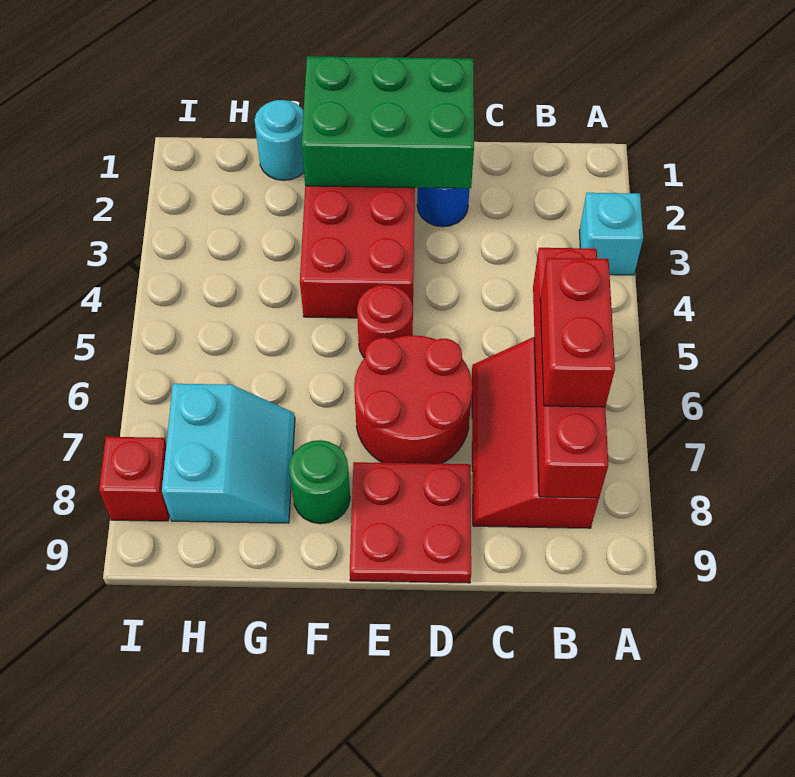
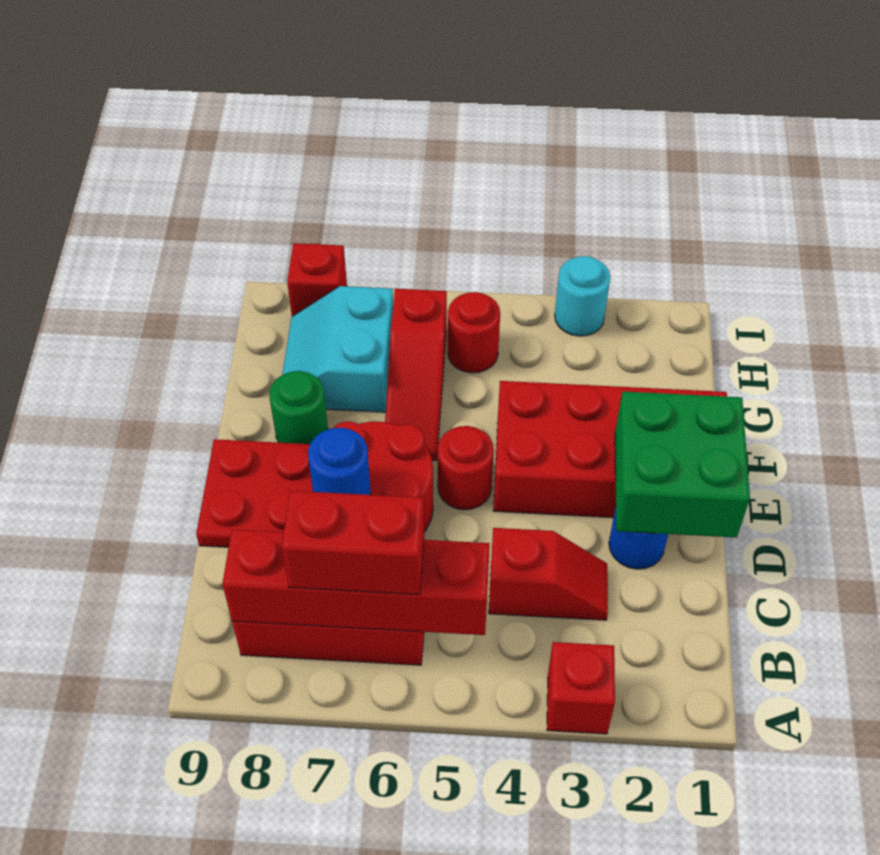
cyan 1x1 brick [579,193,643,275] -> red 1x1 brick [547,642,615,734]
none -> red 1x2 slope [489,528,608,620]
green 2x3 brick [302,56,474,188] -> green 2x2 brick [615,391,750,538]
none -> blue 1x1 round brick [308,428,371,495]
none -> red 1x3 slope [385,289,447,461]
cyan 1x1 round brick [255,100,304,180] -> cyan 1x1 round brick moved to [555,256,610,336]
cyan 2x2 slope [162,384,295,523] -> cyan 2x2 slope turned to [282,286,393,412]
none -> red 1x1 round brick [448,292,500,373]

